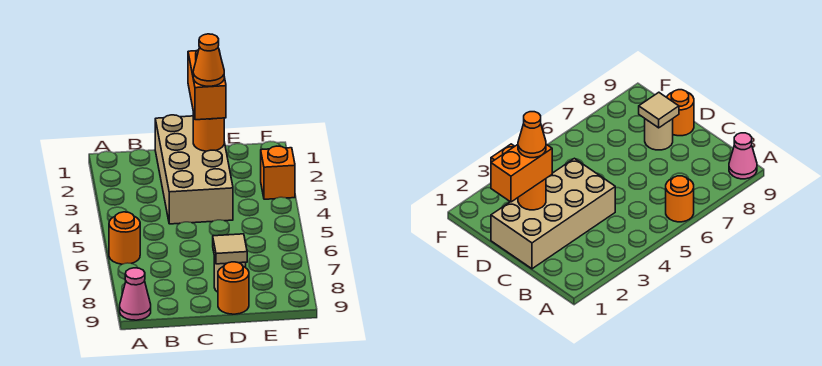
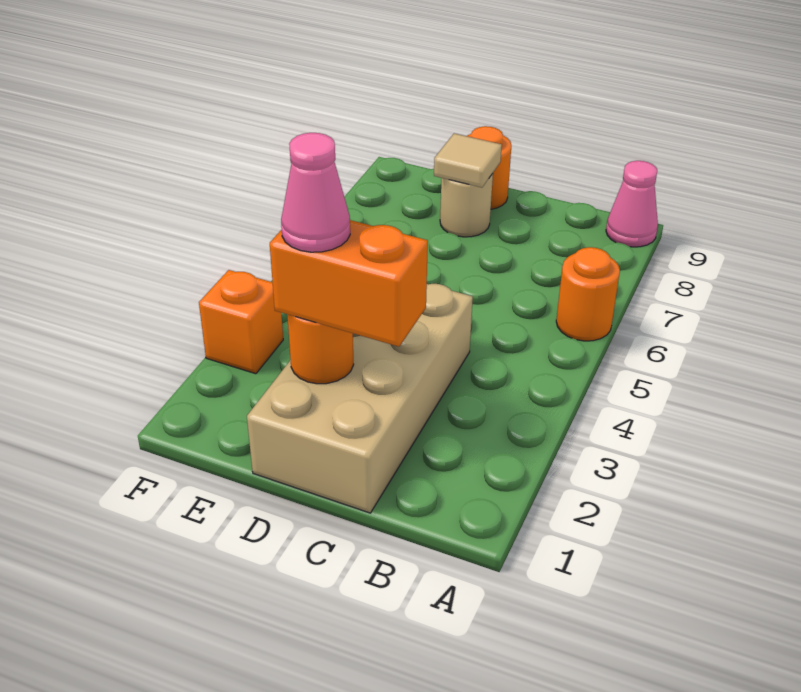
orange 1x2 brick [188,50,226,120] -> orange 1x2 brick turned to [270,220,428,347]
orange 1x1 cone [193,34,224,86] -> pink 1x1 cone [281,133,350,252]

